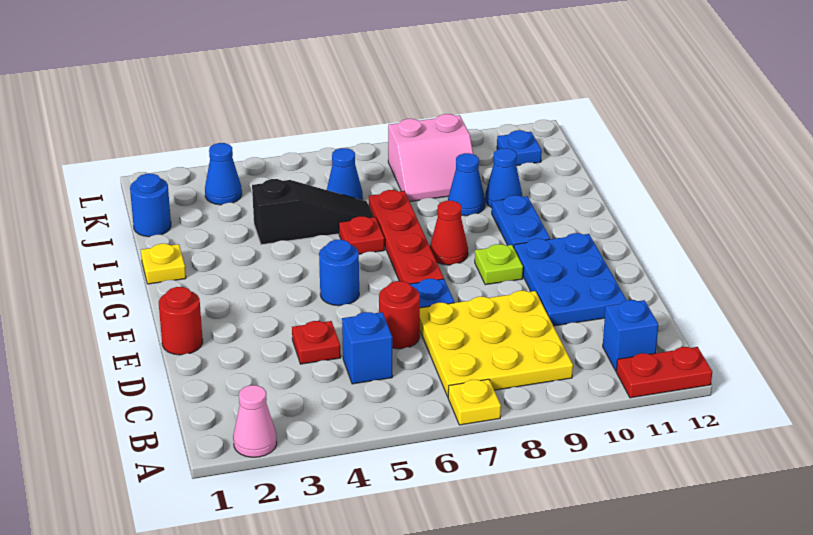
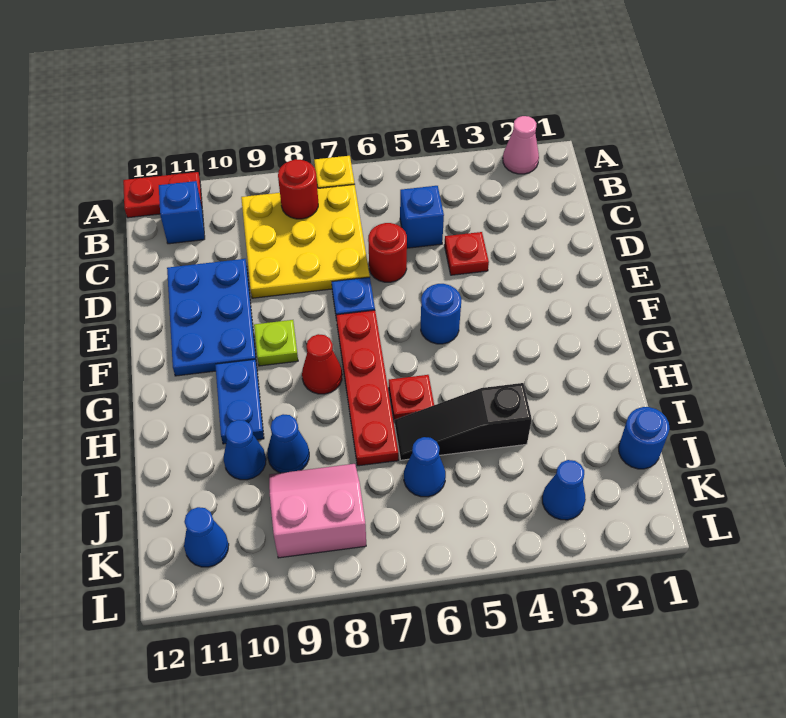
red 1x1 round brick [159,287,203,355] -> red 1x1 round brick moved to [278,159,318,219]
yellow 1x1 plate [141,244,186,284] -> none
blue 1x1 plate [497,130,542,166] -> blue 1x1 cone [184,507,229,567]

